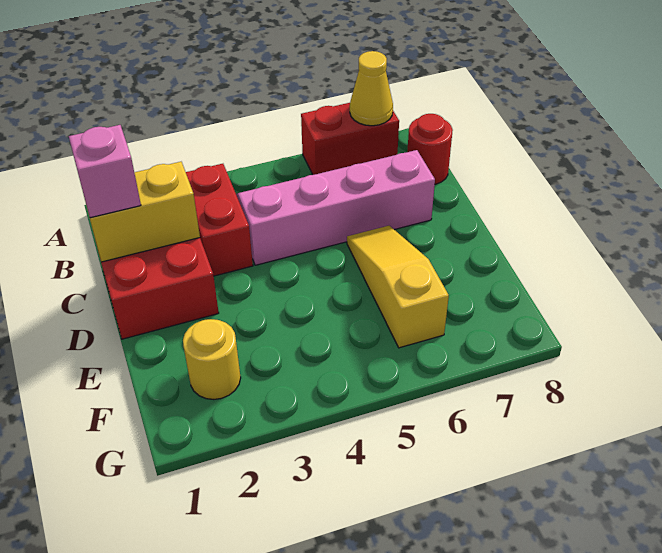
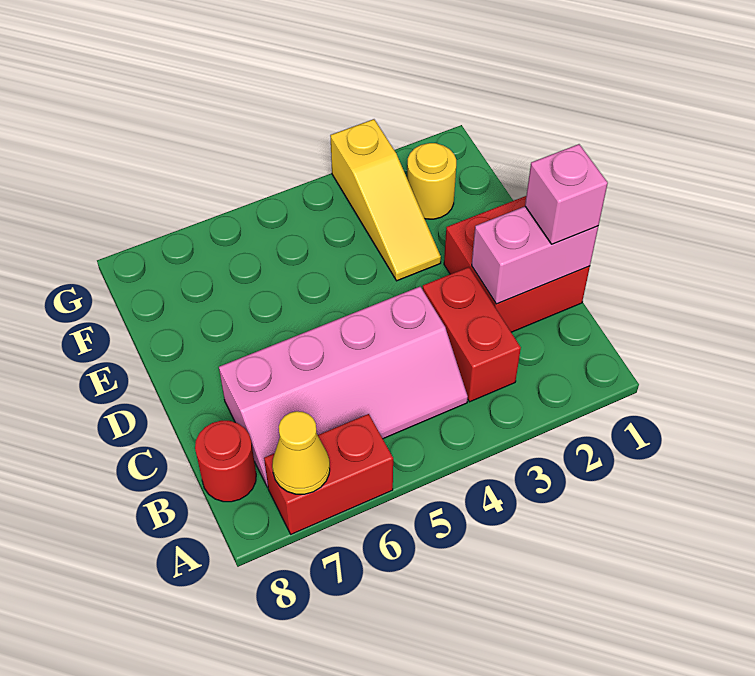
yellow 1x2 brick [86,162,200,262] -> pink 1x2 brick [472,207,598,304]
yellow 1x3 slope [347,226,449,348] -> yellow 1x3 slope moved to [330,119,441,281]

